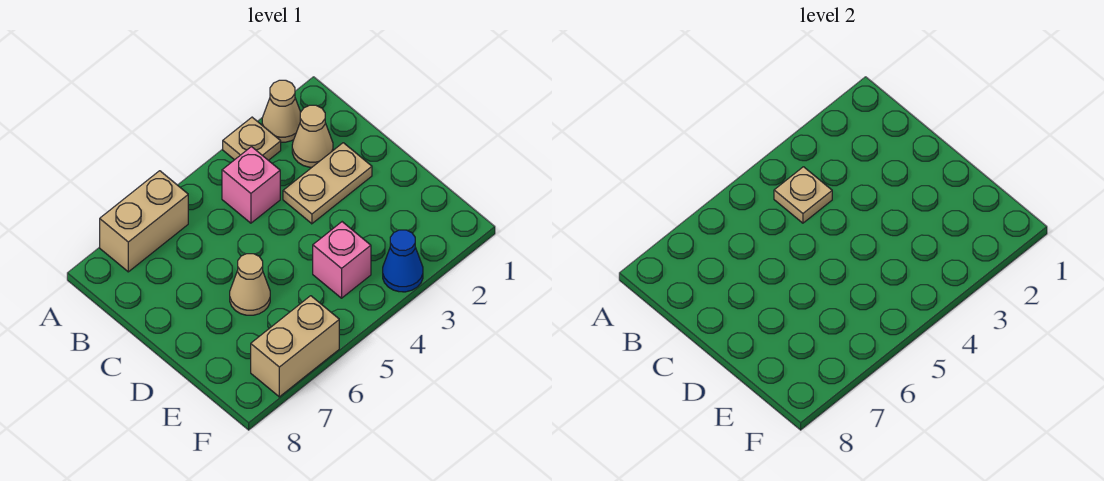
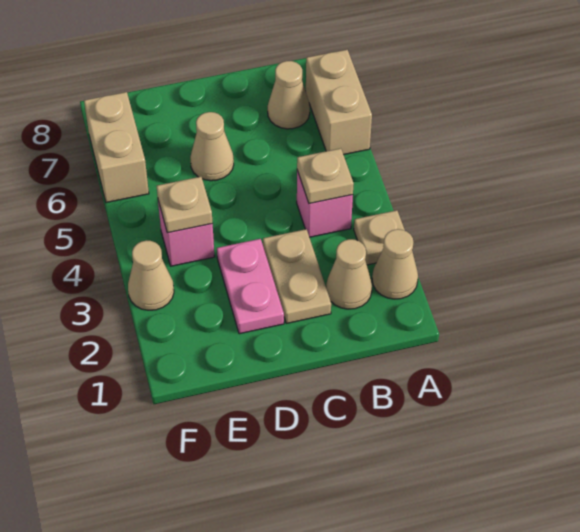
none -> tan 1x1 cone [268,61,310,129]
none -> pink 1x2 plate [217,239,284,334]
none -> tan 1x1 plate [157,177,213,233]
blue 1x1 cone [383,230,423,292] -> tan 1x1 cone [128,240,174,310]

